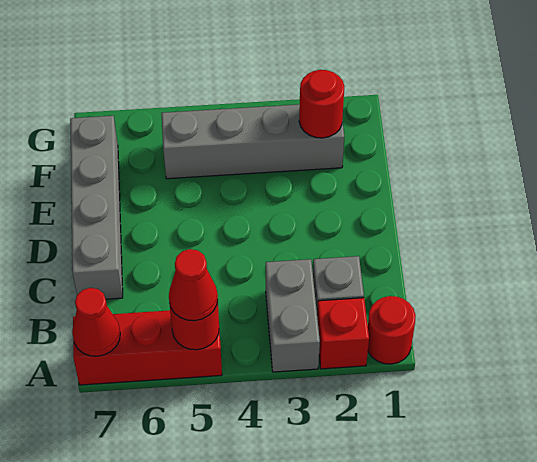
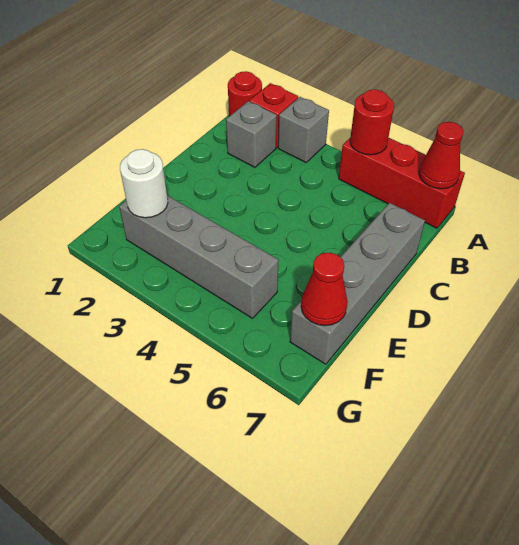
grey 1x2 brick [266,259,320,372] -> grey 1x1 brick [278,97,329,162]
red 1x1 cone [169,249,218,321] -> red 1x1 cone moved to [301,253,348,326]
red 1x1 round brick [299,70,344,138] -> white 1x1 round brick [120,149,168,218]

